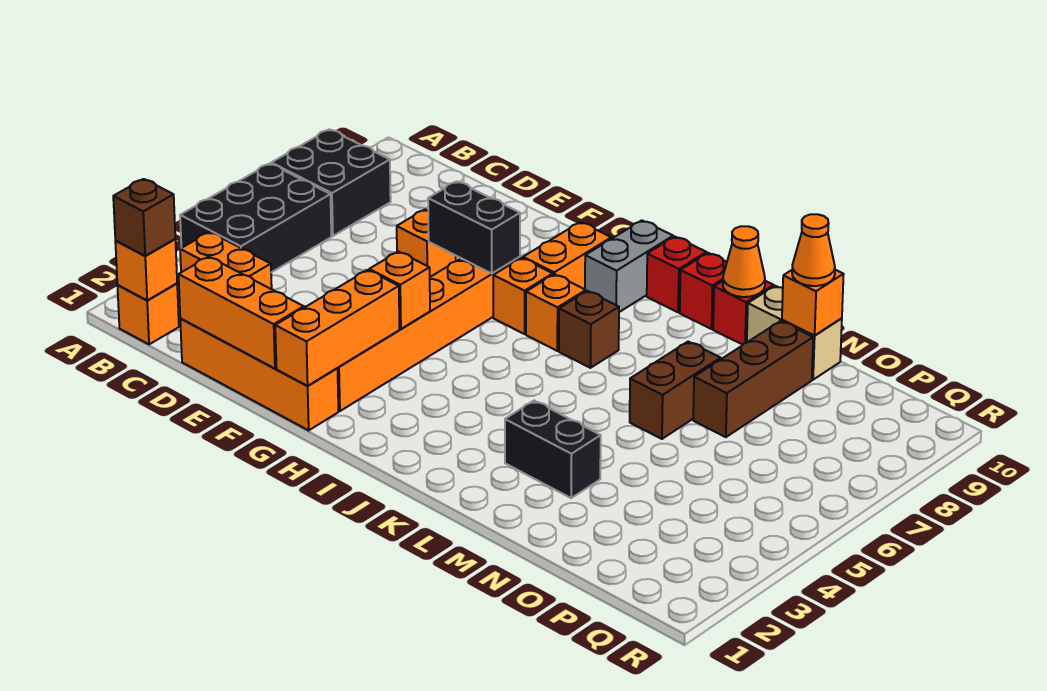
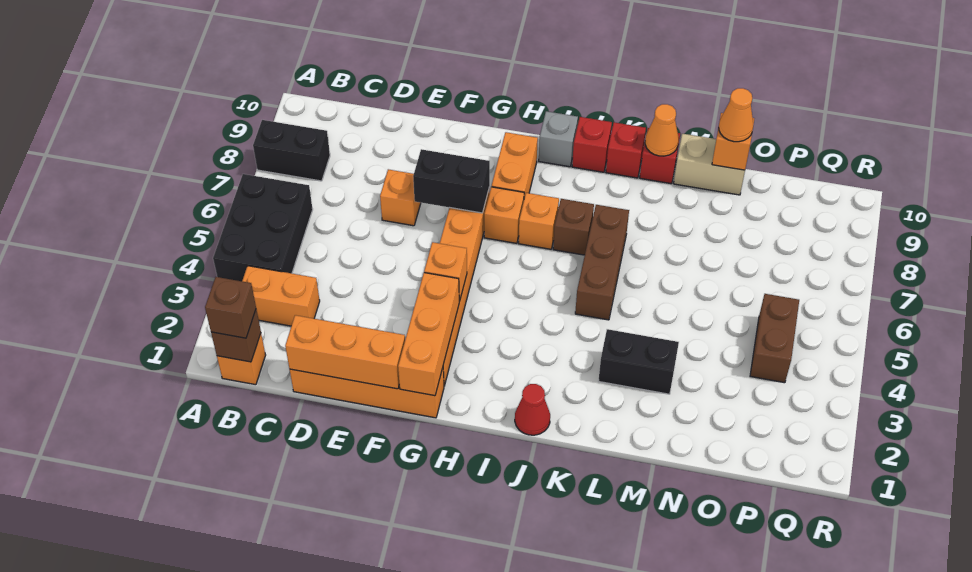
black 2x2 brick [271,129,391,236] -> black 1x2 brick [253,120,330,181]
orange 1x1 brick [115,239,177,300] -> brown 1x1 brick [211,309,261,362]
grey 1x2 brick [585,220,673,312] -> grey 1x1 brick [539,111,578,167]
none -> red 1x1 cone [515,384,550,435]
brown 1x2 brick [630,342,721,439] -> brown 1x2 brick moved to [750,294,799,383]
brown 1x3 brick [693,321,813,437] -> brown 1x3 brick moved to [575,205,629,320]

